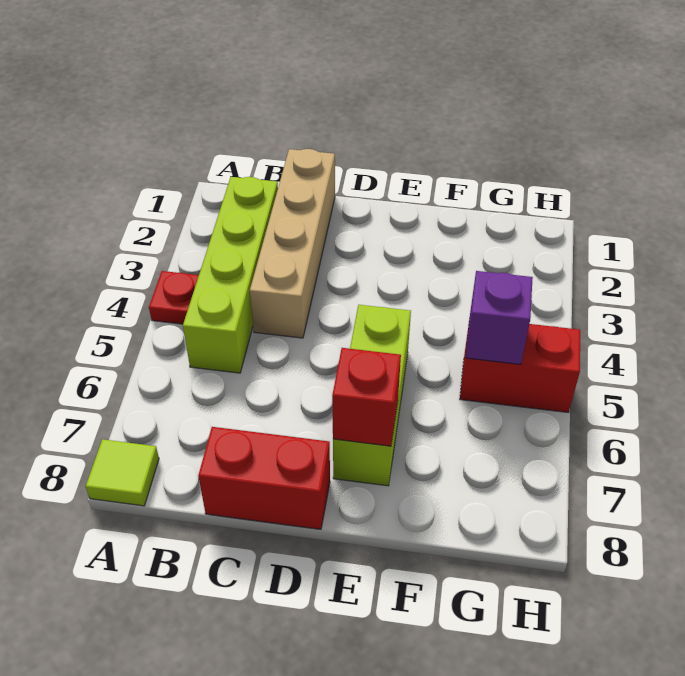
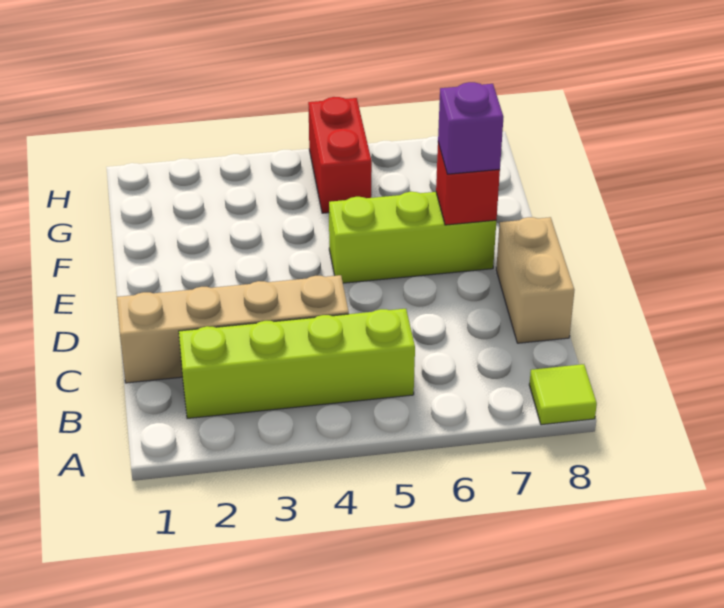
red 1x1 plate [149,271,199,324] -> none
red 1x2 brick [198,427,330,529] -> tan 1x2 brick [496,217,574,343]
purple 1x1 brick [466,271,533,364] -> purple 1x1 brick moved to [438,82,503,174]

